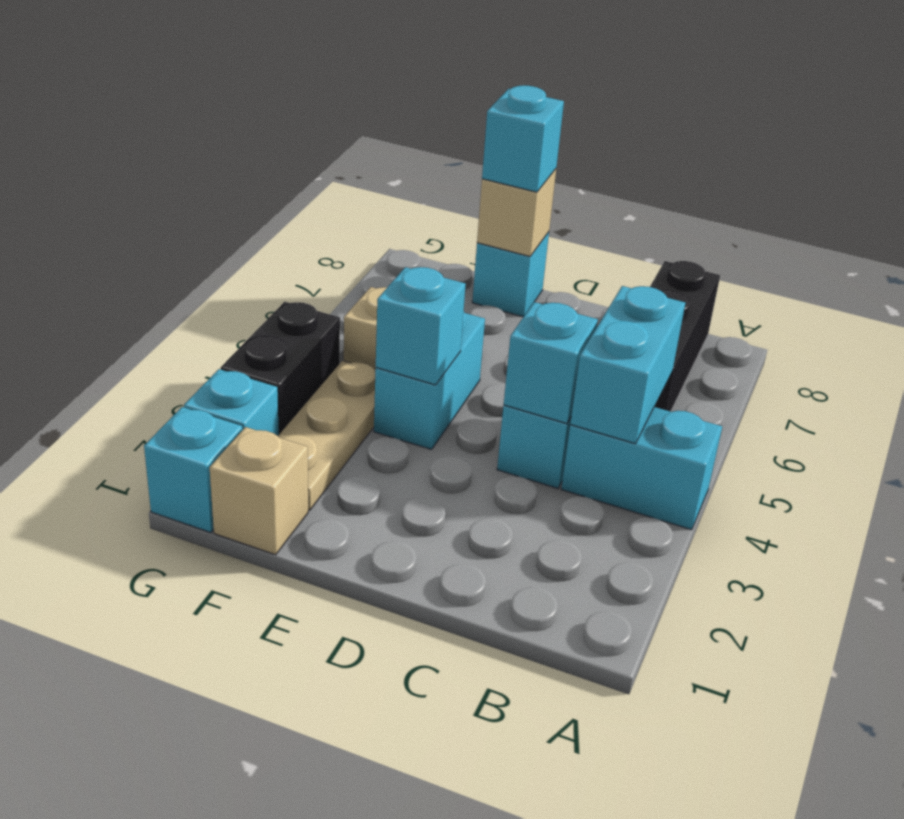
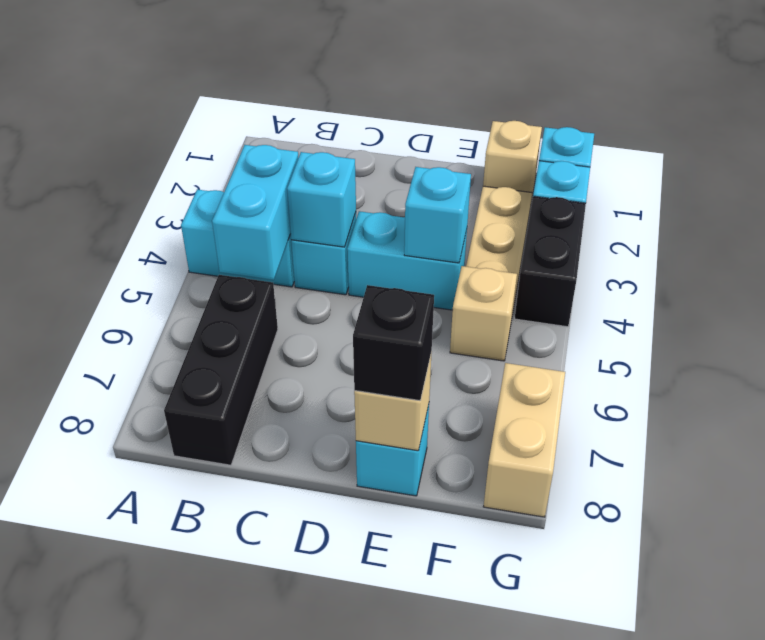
cyan 1x2 brick [374,312,485,449] -> cyan 1x2 brick turned to [347,211,467,310]
cyan 1x1 brick [482,85,564,192] -> black 1x1 brick [353,285,434,401]
none -> tan 1x2 brick [483,363,565,517]

